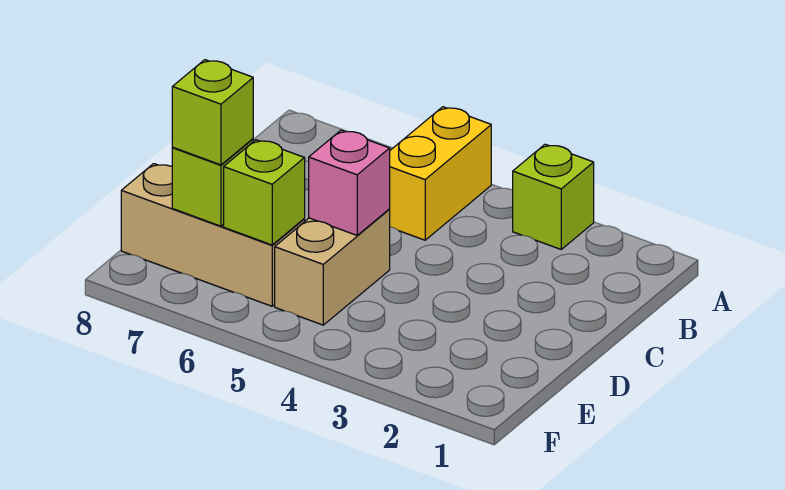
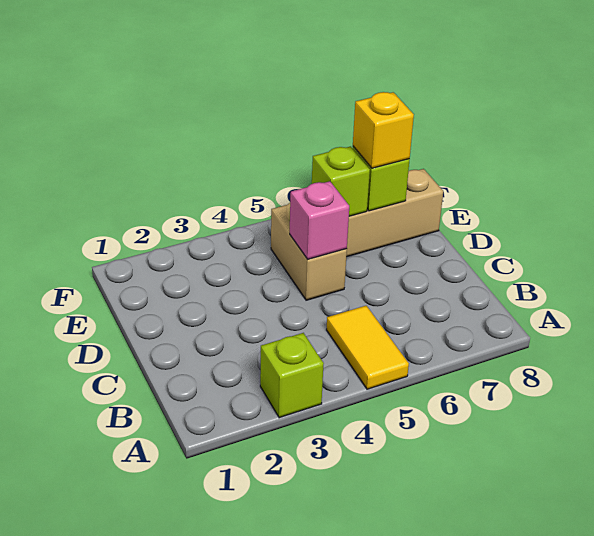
yellow 1x2 brick [389,107,491,240] -> yellow 1x2 tile [326,306,409,389]
lime 1x1 brick [172,60,253,165] -> yellow 1x1 brick [353,92,414,168]

